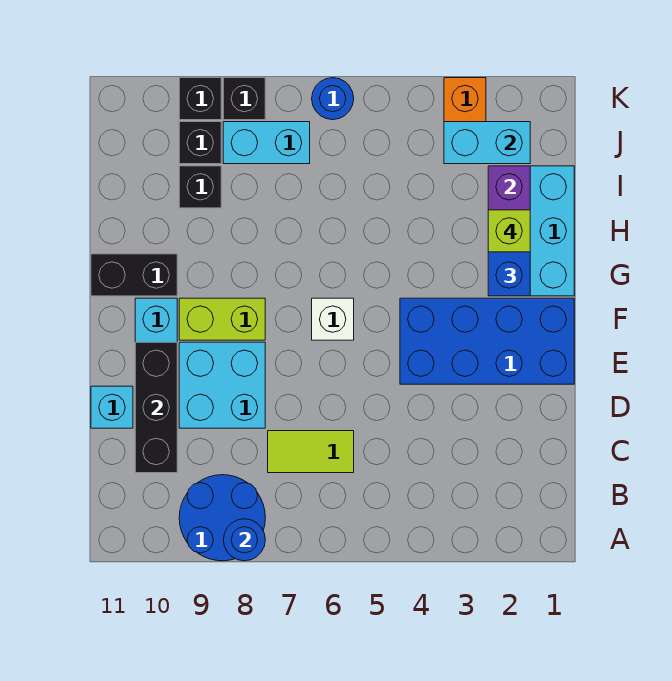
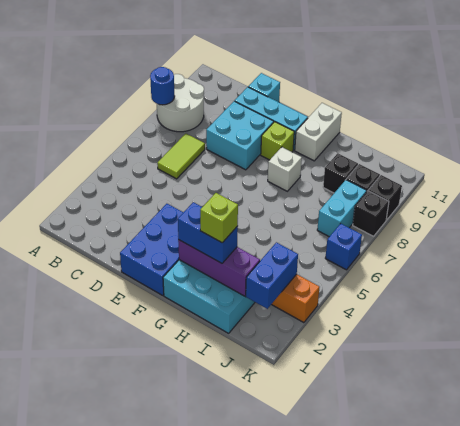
blue 2x2 round brick [179,475,265,561] -> white 2x2 round brick [157,74,204,132]
black 1x3 brick [135,342,177,473] -> none
blue 2x4 brick [400,298,574,384] -> blue 2x3 brick [120,204,183,296]
white 1x1 brick [312,298,354,340] -> white 1x1 brick moved to [268,147,302,191]
lime 1x2 brick [179,298,265,340] -> lime 1x1 brick [261,122,294,160]
black 1x2 brick [91,254,177,296] -> white 1x2 brick [295,103,342,161]
cyan 1x2 brick [444,122,530,164] -> blue 1x2 brick [246,242,298,309]
blue 1x1 round brick [312,78,354,120] -> blue 1x1 brick [325,224,362,270]

